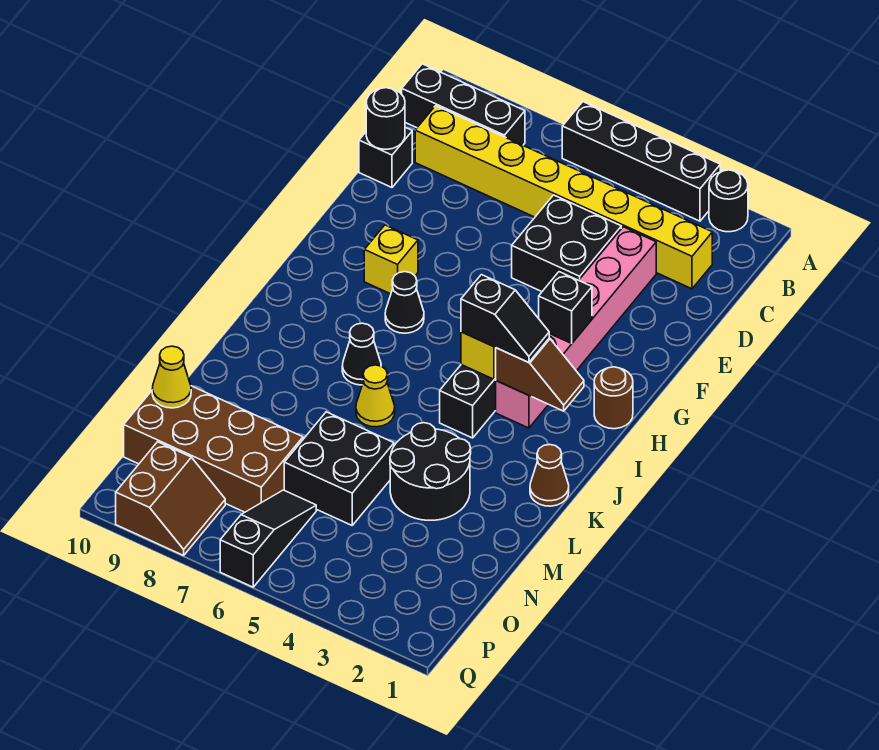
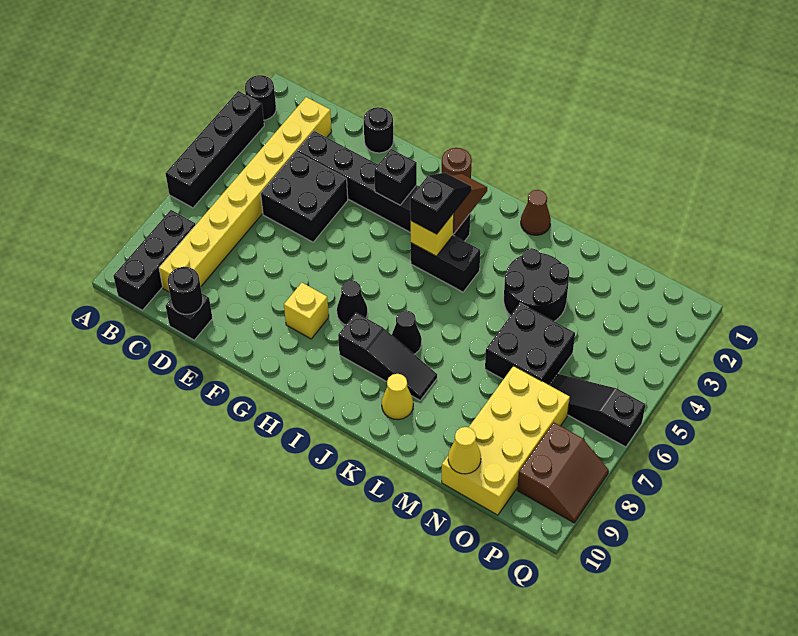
pink 1x6 brick [496,227,656,428] -> black 1x6 brick [297,131,470,241]
none -> black 1x1 round brick [364,107,393,153]
none -> black 1x3 slope [338,313,437,400]
yellow 1x1 cone [356,365,395,427] -> yellow 1x1 cone moved to [382,374,413,420]
brown 2x4 brick [124,386,303,512] -> yellow 2x4 brick [442,366,570,515]
brown 2x2 slope [116,442,225,555] -> brown 2x2 slope turned to [517,423,609,523]

